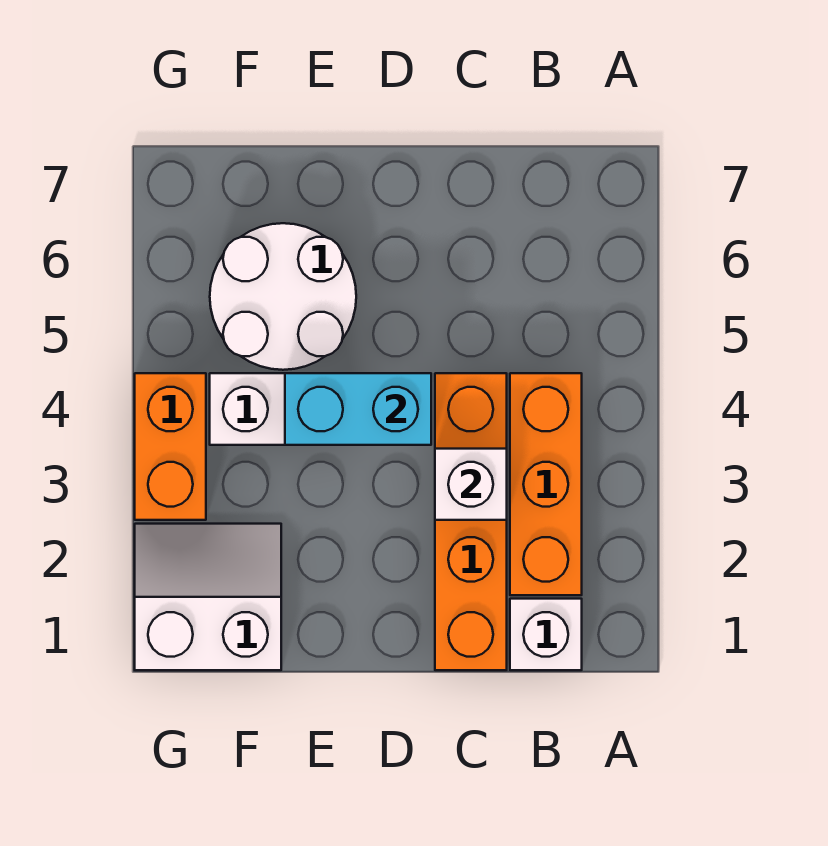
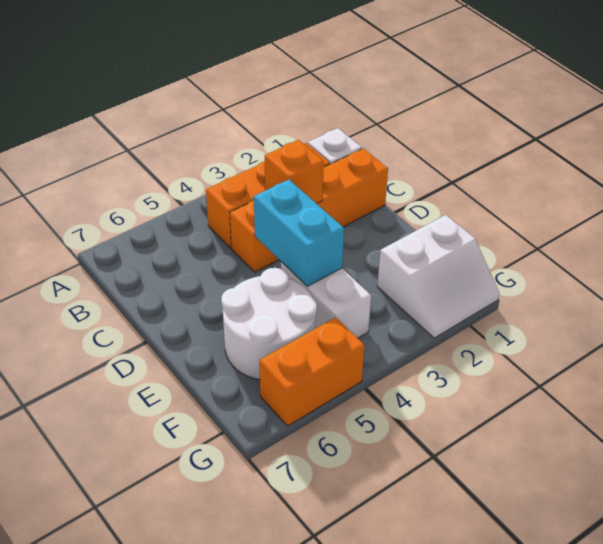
white 1x1 brick [435,449,507,520] -> orange 1x1 brick [265,140,324,204]
white 2x2 slope [135,524,281,670] -> white 2x2 slope turned to [377,215,499,338]
orange 1x2 brick [135,373,206,520] -> orange 1x2 brick moved to [259,317,365,426]

